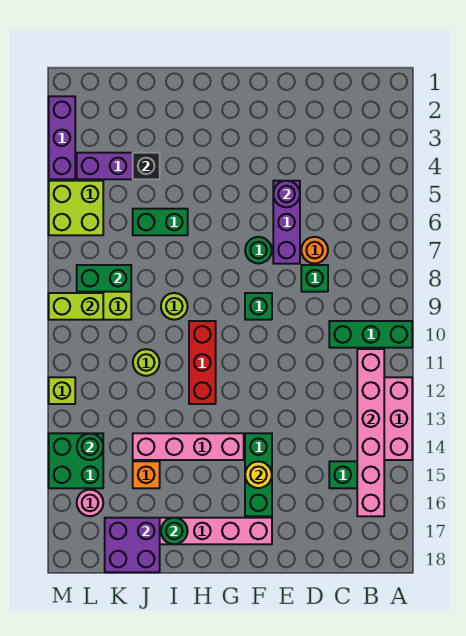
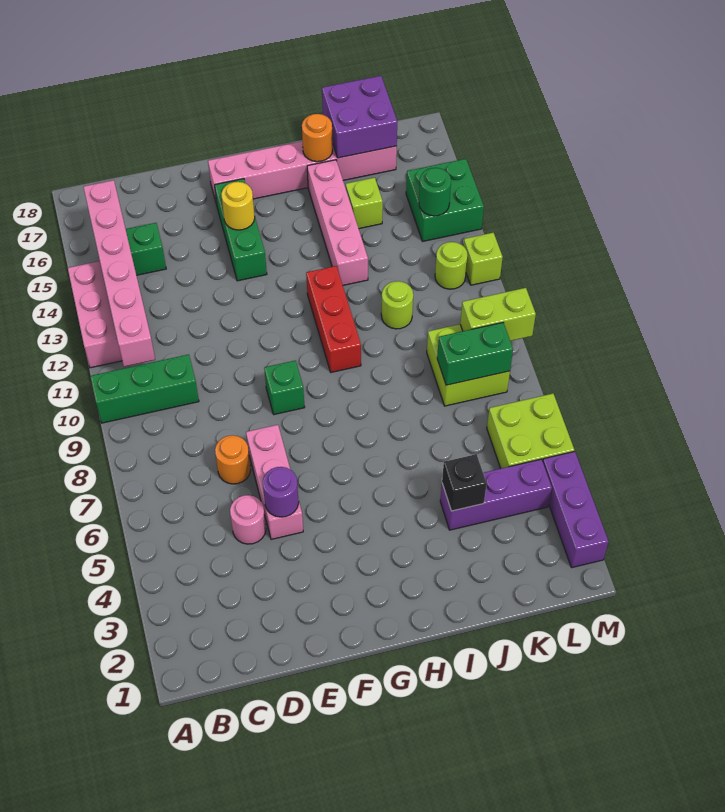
green 1x1 brick [301,265,328,292] -> none
purple 1x3 brick [273,181,300,264] -> pink 1x3 brick [246,425,303,539]
green 1x1 round brick [245,237,272,264] -> none
pink 1x4 brick [133,433,244,460] -> pink 1x4 brick turned to [307,160,368,285]
green 1x2 brick [133,209,188,235] -> none
lime 1x1 round brick [161,293,188,320] -> lime 1x1 round brick moved to [435,242,467,289]
green 1x1 round brick [161,518,188,544] -> orange 1x1 round brick [302,114,333,162]
orange 1x1 brick [133,461,160,488] -> lime 1x1 brick [346,178,383,229]
pink 1x1 round brick [77,490,103,516] -> pink 1x1 round brick moved to [230,495,266,544]

